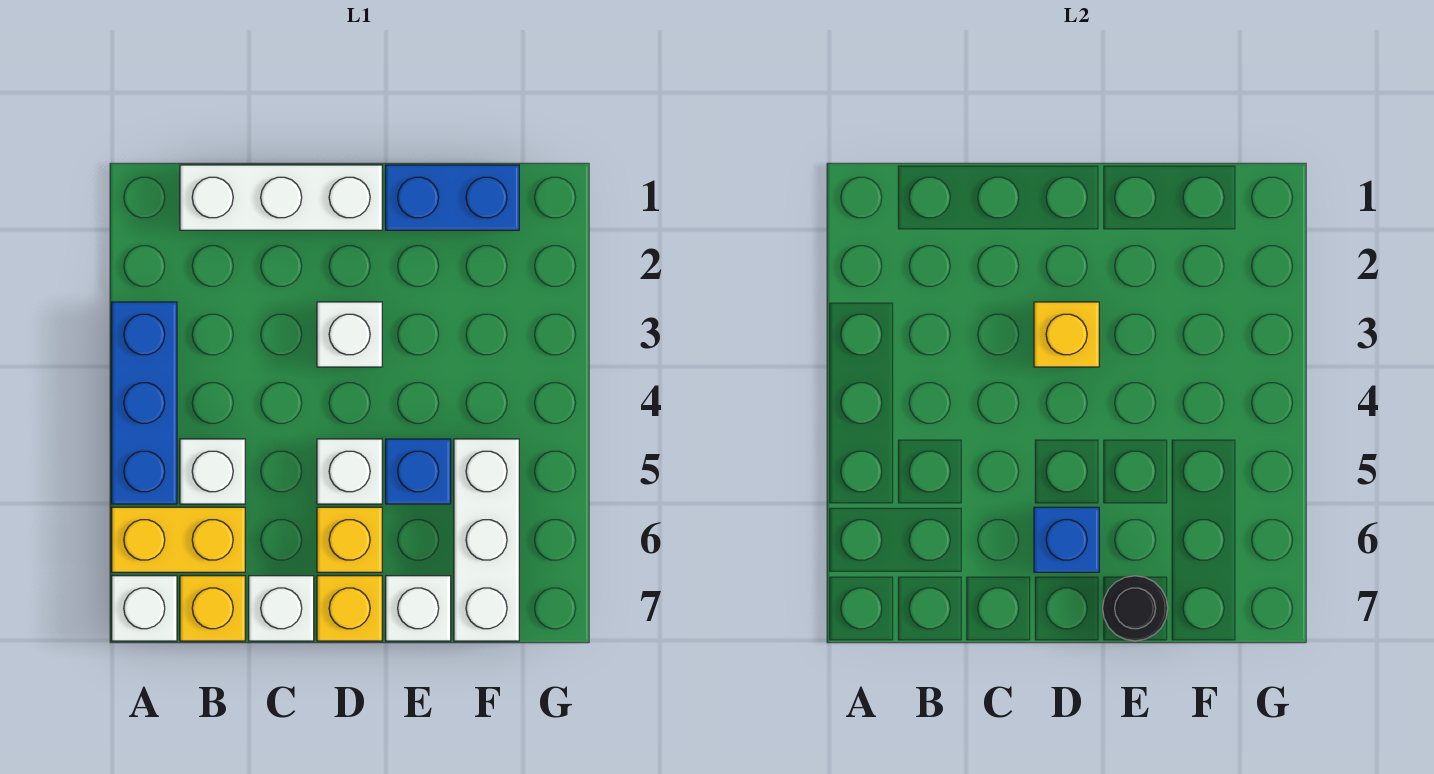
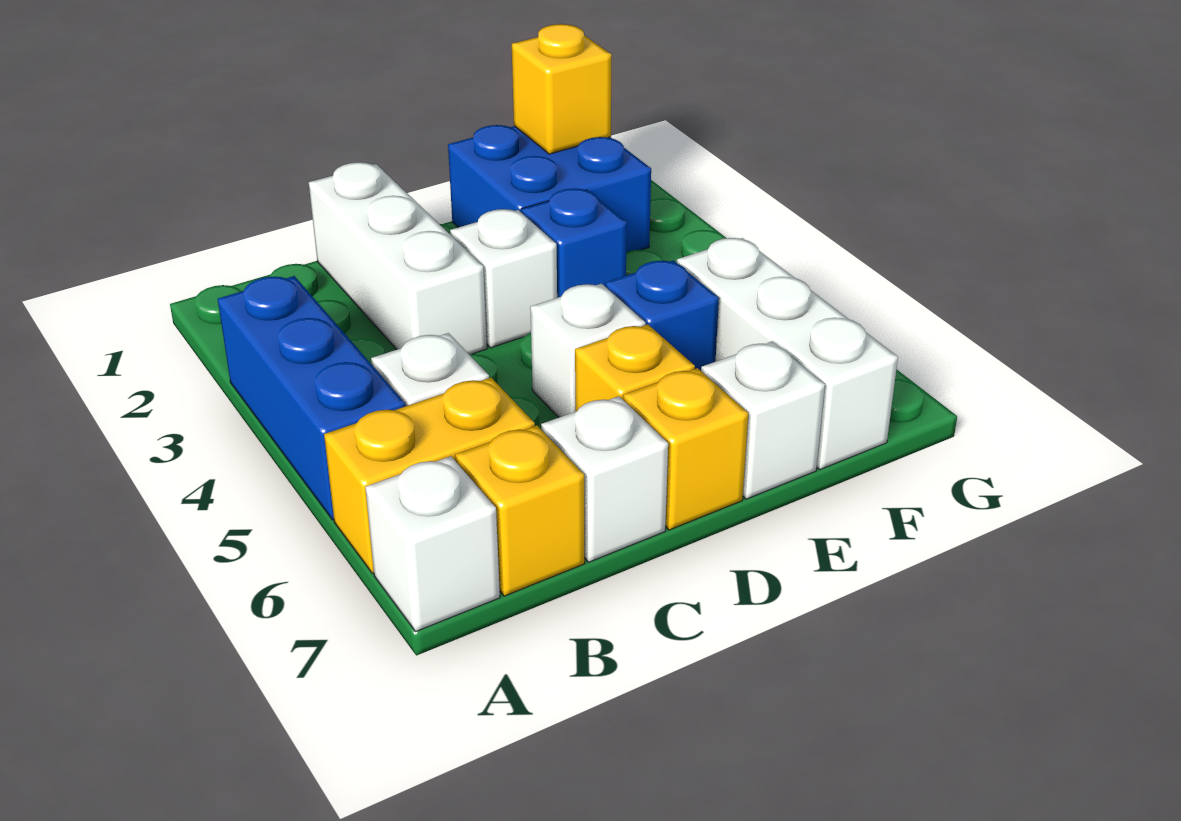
white 1x3 brick [180,165,382,230] -> white 1x3 brick turned to [309,162,487,354]
yellow 1x1 brick [1034,302,1099,367] -> yellow 1x1 brick moved to [512,24,612,154]
blue 1x1 brick [1034,507,1099,572] -> blue 1x1 brick moved to [522,188,627,298]
blue 1x2 brick [386,165,519,230] -> blue 2x2 brick [448,125,651,252]
black 1x1 round brick [1103,576,1168,641] -> none

